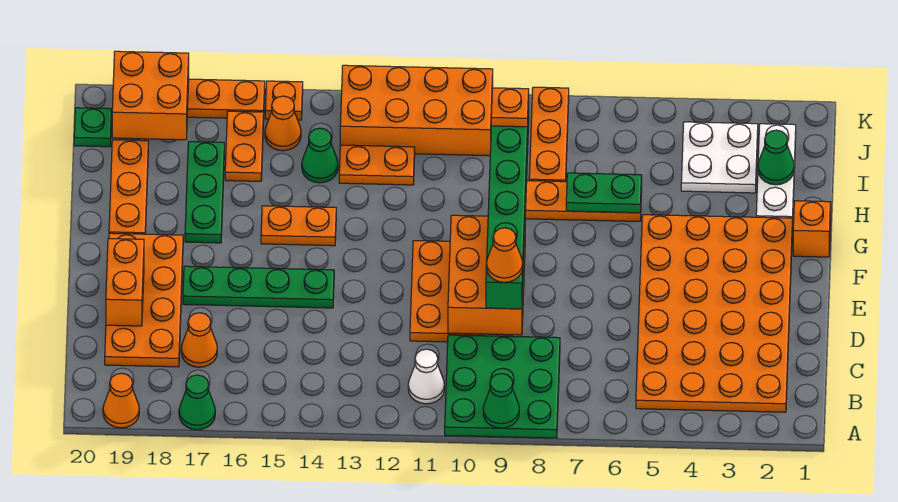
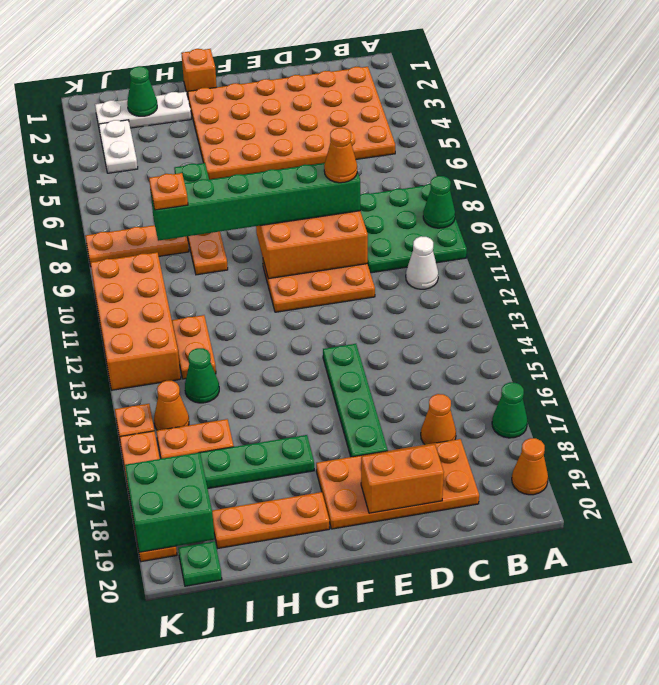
orange 1x2 plate [261,206,336,246] -> none
white 2x2 plate [681,122,758,193] -> white 1x2 plate [99,120,138,173]
orange 2x2 brick [112,51,189,140] -> green 2x2 brick [125,452,215,552]

